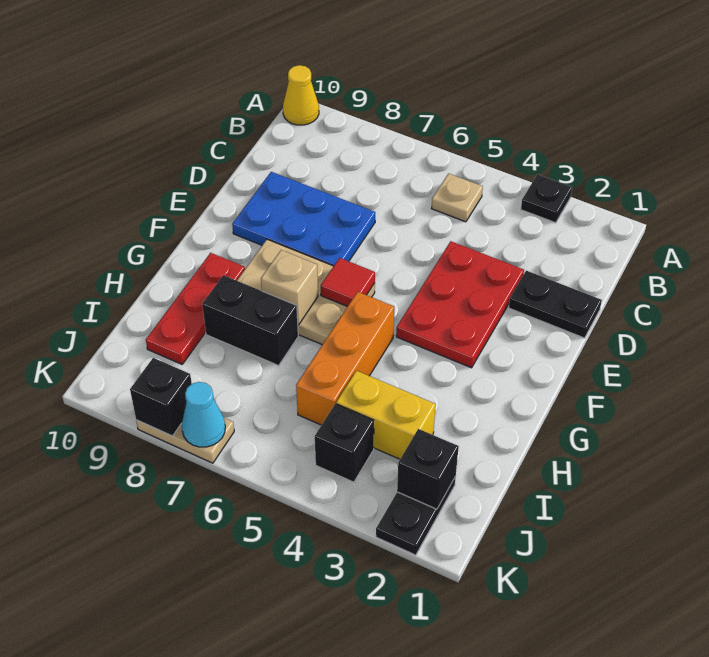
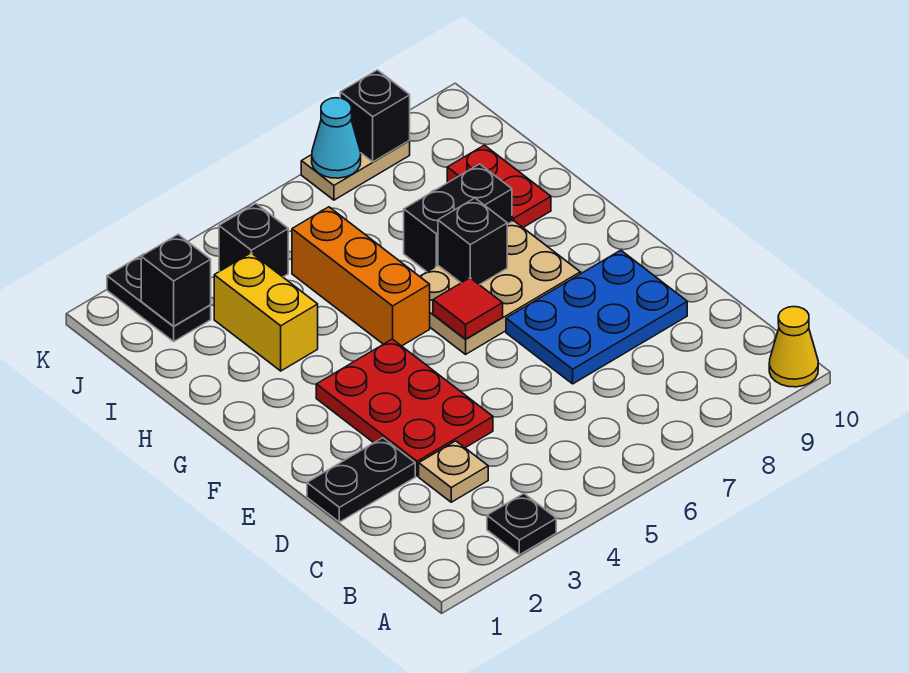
tan 1x1 plate [432,174,483,222] -> tan 1x1 plate moved to [419,441,488,502]
tan 1x1 brick [261,250,318,325] -> black 1x1 brick [438,198,507,285]
red 1x3 plate [146,253,245,364] -> red 1x2 plate [447,145,551,227]
yellow 1x2 brick [336,371,436,459] -> yellow 1x2 brick turned to [214,253,318,371]

